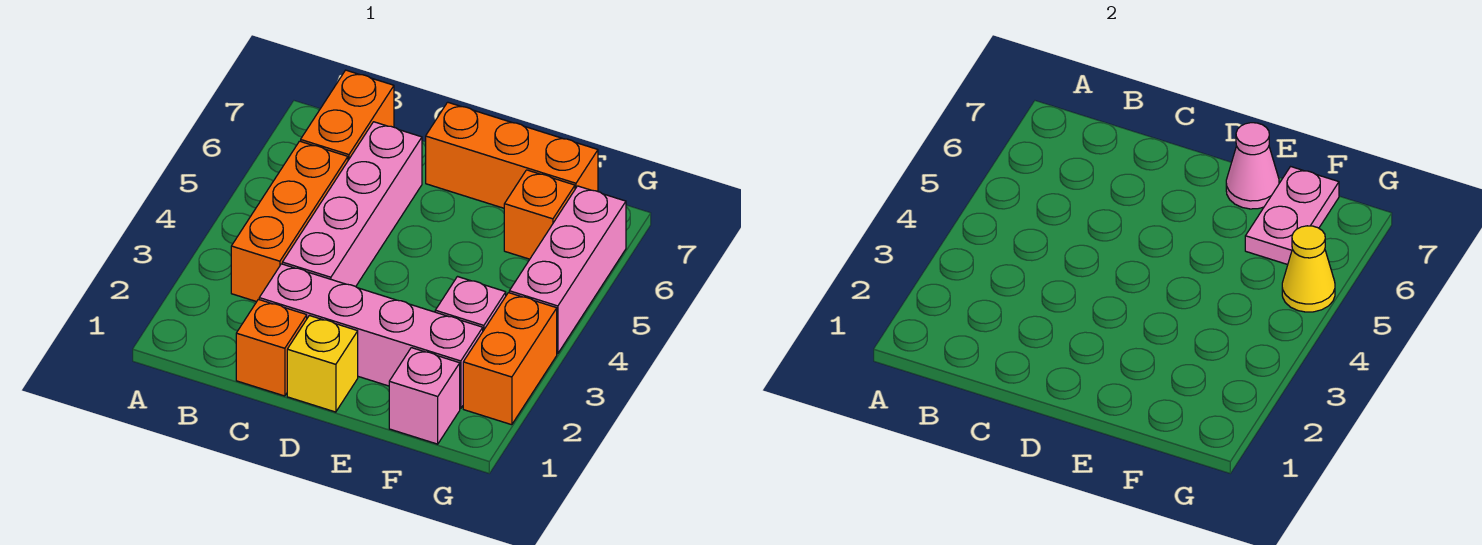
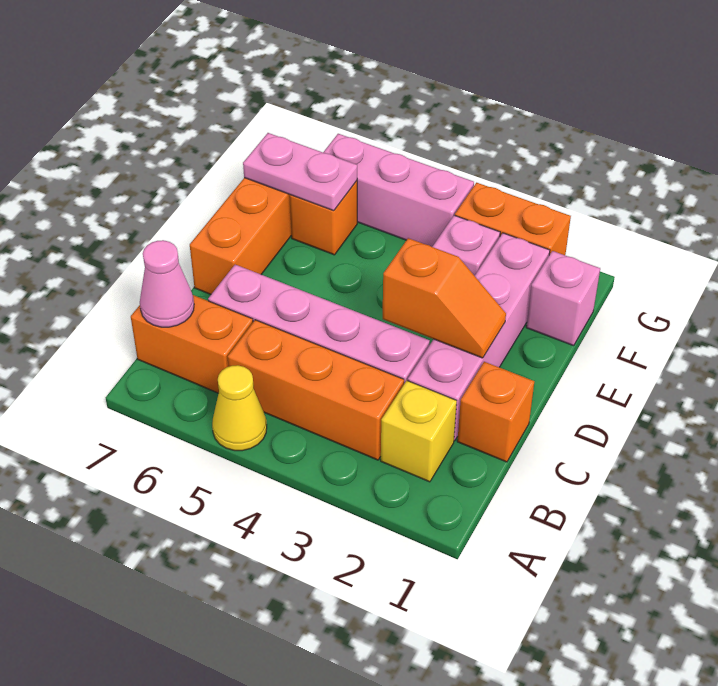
yellow 1x1 brick [287,315,358,412] -> yellow 1x1 brick moved to [381,381,457,482]
none -> orange 1x2 slope [383,238,506,358]
pink 1x1 cone [1226,123,1279,209] -> pink 1x1 cone moved to [140,240,194,327]
yellow 1x1 cone [1282,226,1335,312] -> yellow 1x1 cone moved to [212,365,267,451]

